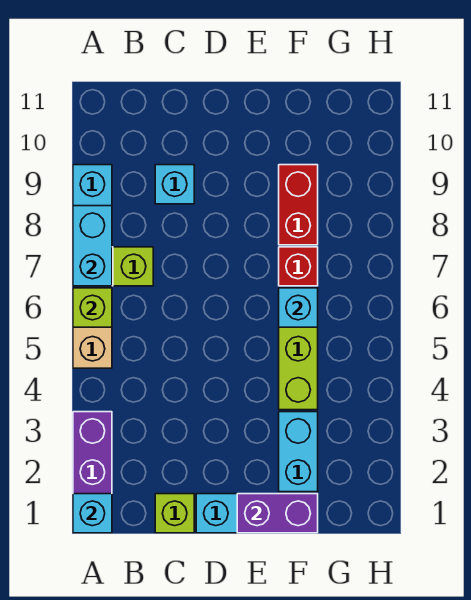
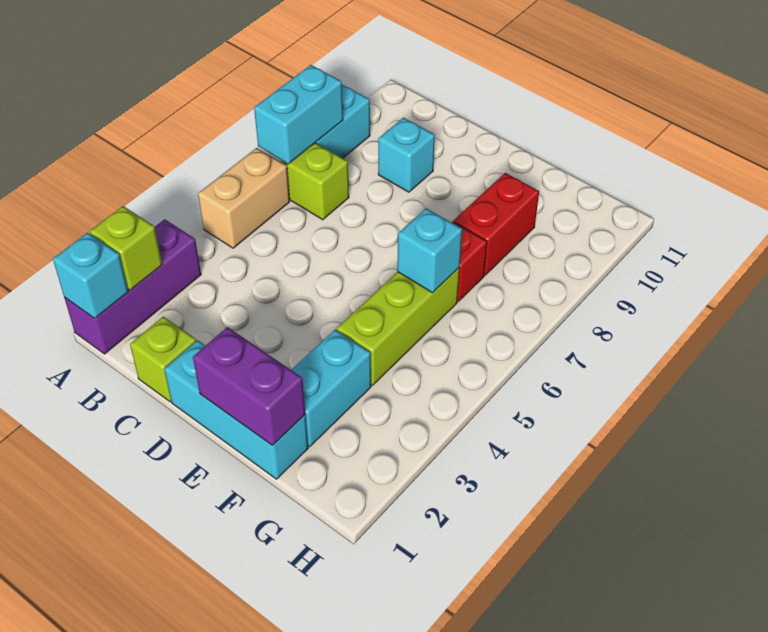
lime 1x1 brick [73,288,112,327] -> lime 1x1 brick moved to [90,206,162,290]

